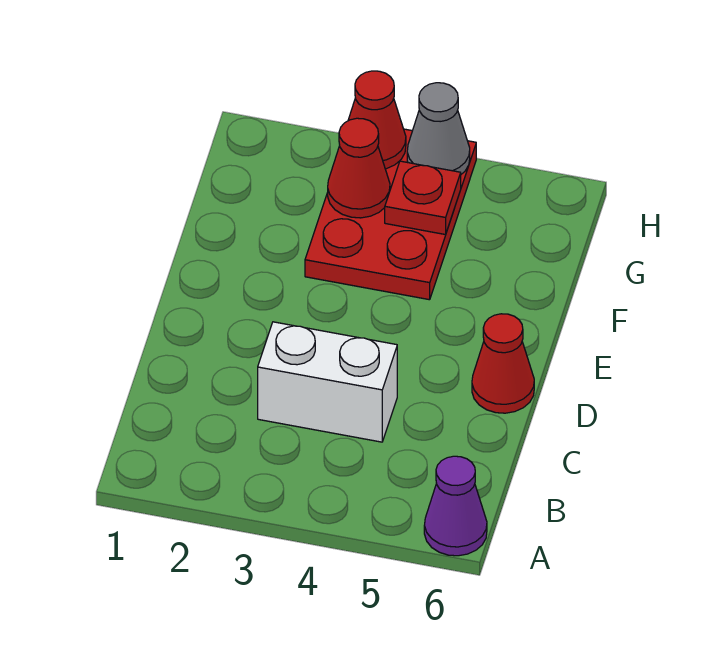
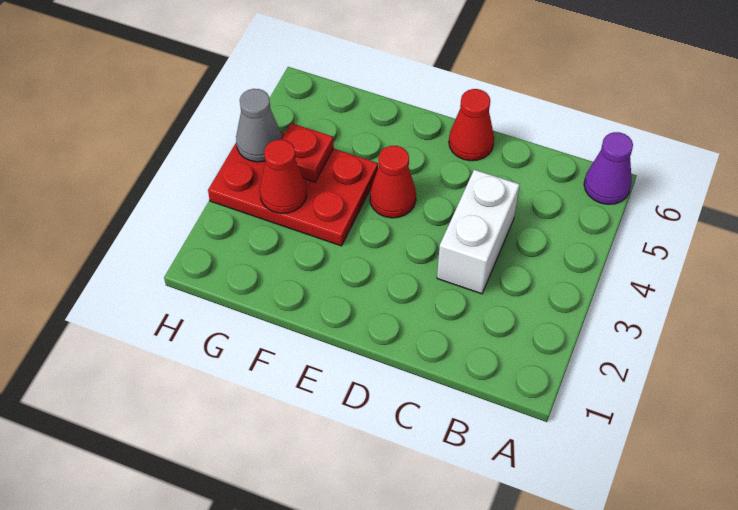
red 1x1 cone [348,71,406,169] -> red 1x1 cone moved to [370,146,416,218]

